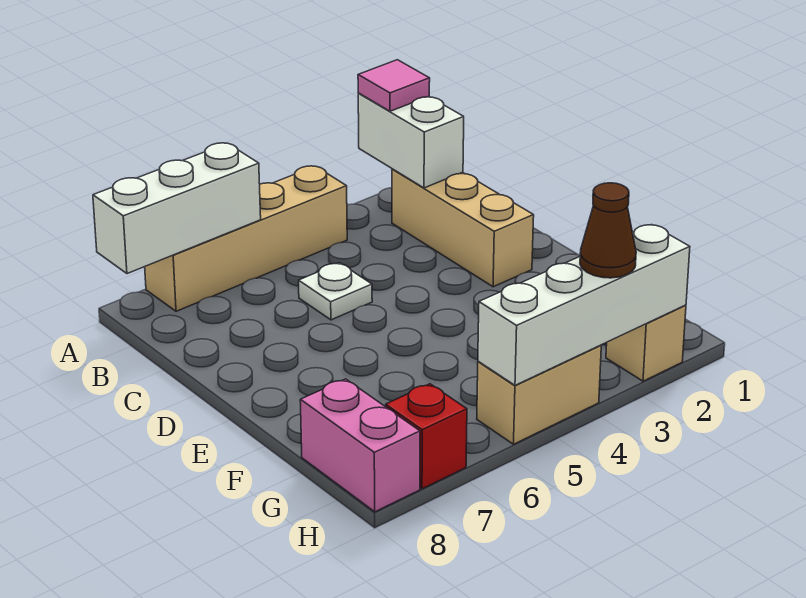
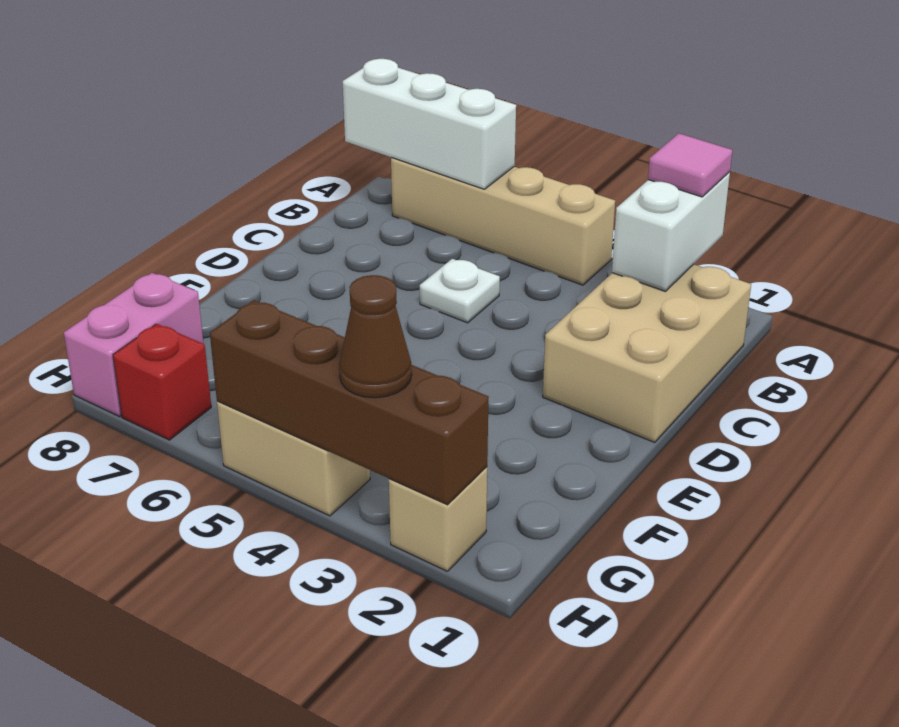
tan 1x3 brick [392,169,534,287] -> tan 2x3 brick [543,264,751,442]
white 1x4 brick [478,225,690,385] -> brown 1x4 brick [210,300,489,505]

